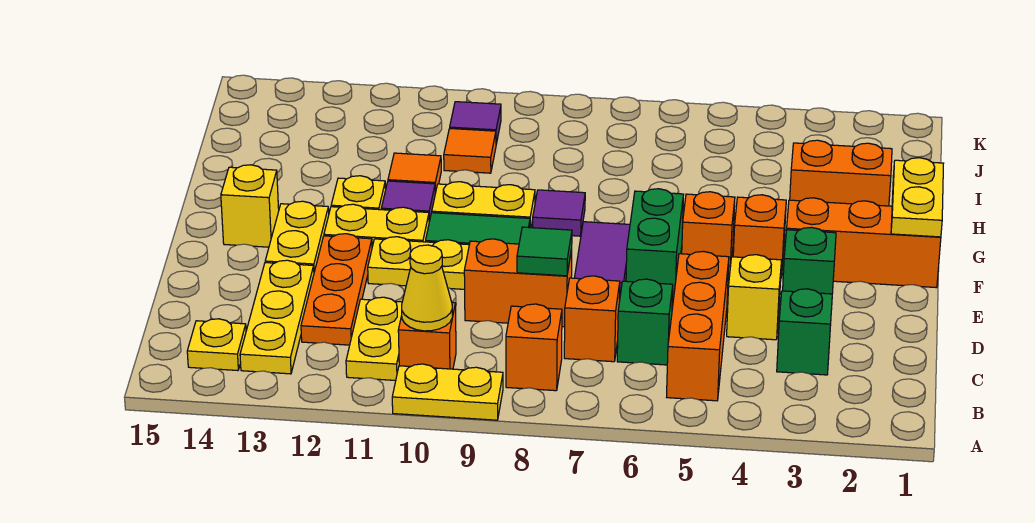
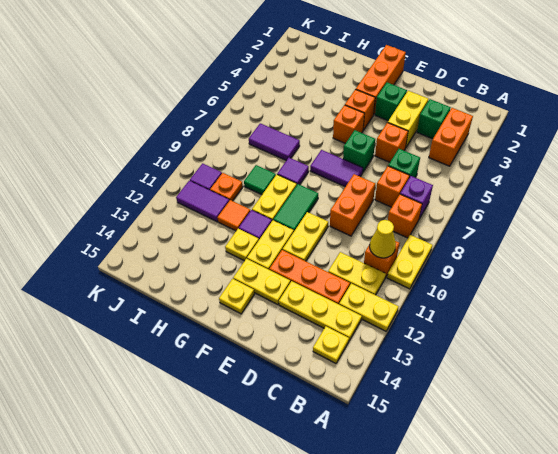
orange 1x3 brick [667,251,729,401] -> orange 1x1 brick [375,123,408,162]
none -> purple 1x1 brick [400,176,433,219]
yellow 1x1 brick [727,255,782,340] -> yellow 1x2 brick [388,91,428,147]
green 1x1 tile [517,227,572,276] -> green 1x1 tile moved to [244,165,276,195]
green 1x2 brick [626,189,684,302] -> green 1x1 brick [343,130,375,172]
yellow 1x2 plate [891,158,944,237] -> yellow 1x2 plate moved to [339,283,399,331]
yellow 1x1 brick [221,165,279,247] -> yellow 1x1 plate [219,279,255,314]
orange 1x2 brick [790,140,892,206] -> orange 1x2 brick moved to [429,108,473,166]
none -> purple 1x2 tile [249,123,300,160]
orange 1x1 tile [444,128,496,173] -> orange 1x1 plate [210,173,243,201]
none -> purple 1x2 tile [176,181,229,222]

